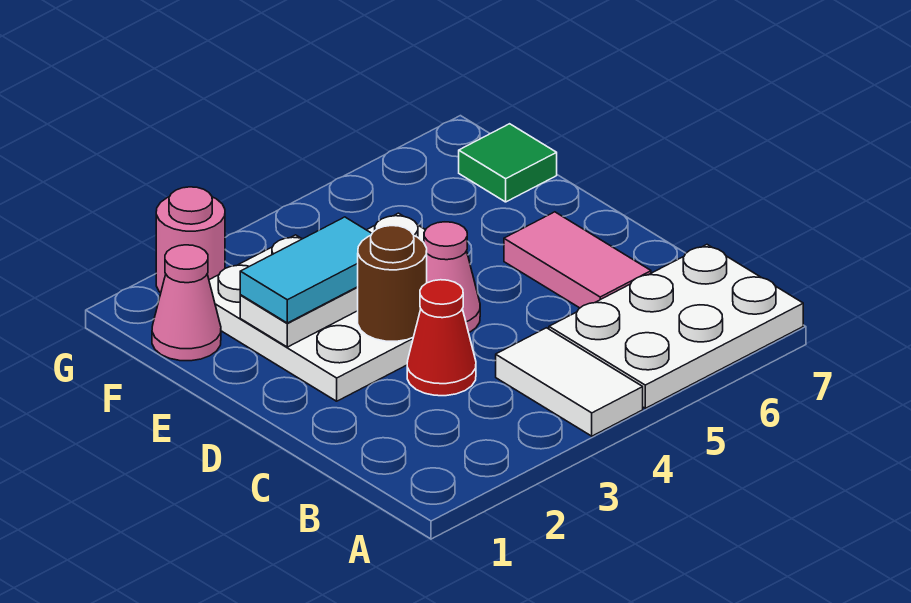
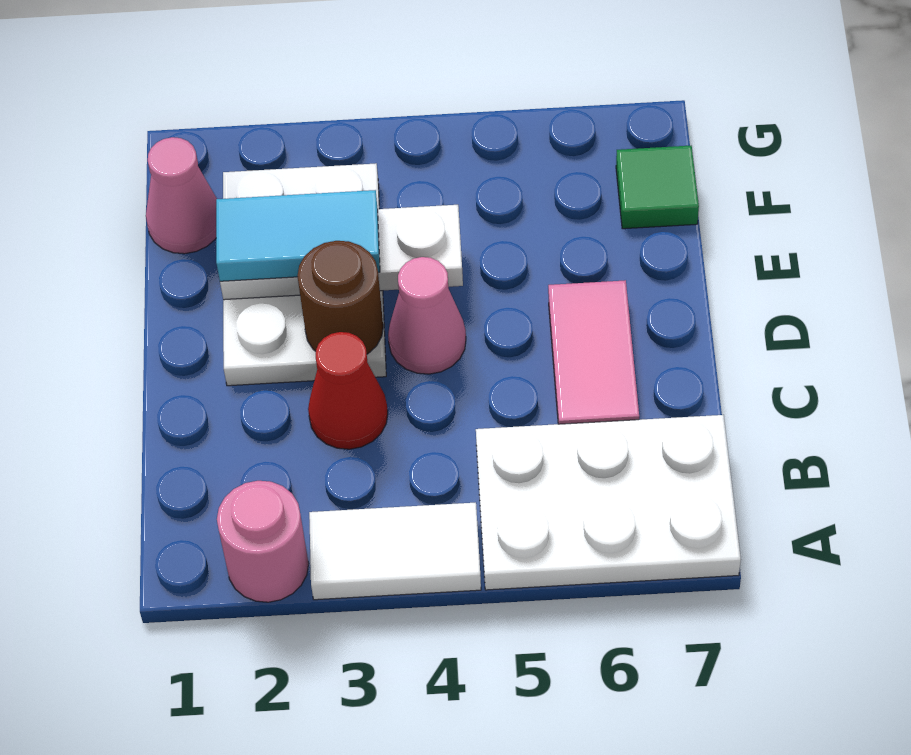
white 1x2 tile [496,328,643,436] -> white 1x2 tile turned to [309,503,481,600]
pink 1x1 round brick [156,187,225,293] -> pink 1x1 round brick moved to [217,481,309,602]

